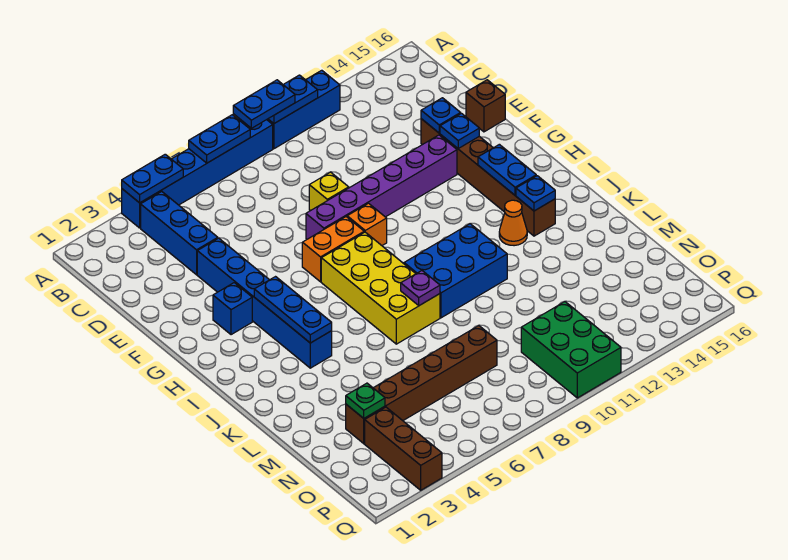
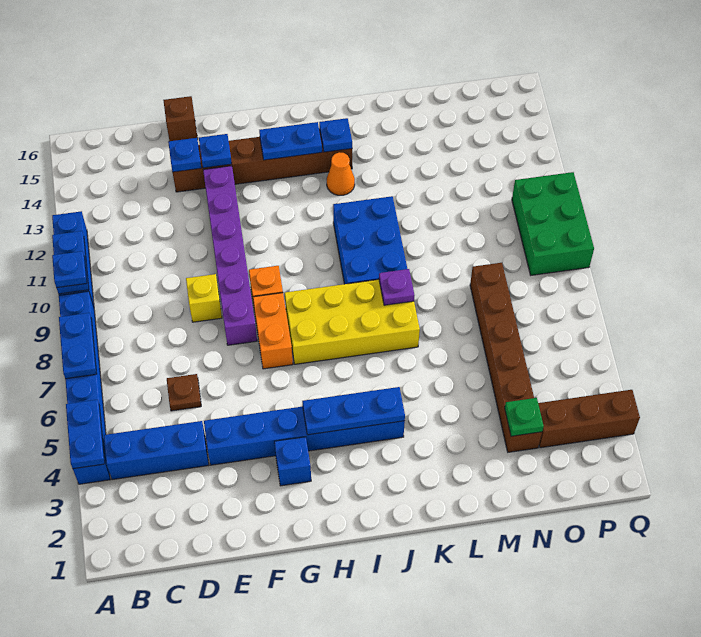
blue 1x2 plate [233,80,295,128] -> blue 1x1 plate [52,251,87,288]
none -> brown 1x1 plate [167,374,201,411]
green 2x3 brick [521,302,621,398] -> green 2x3 brick turned to [512,172,594,275]

